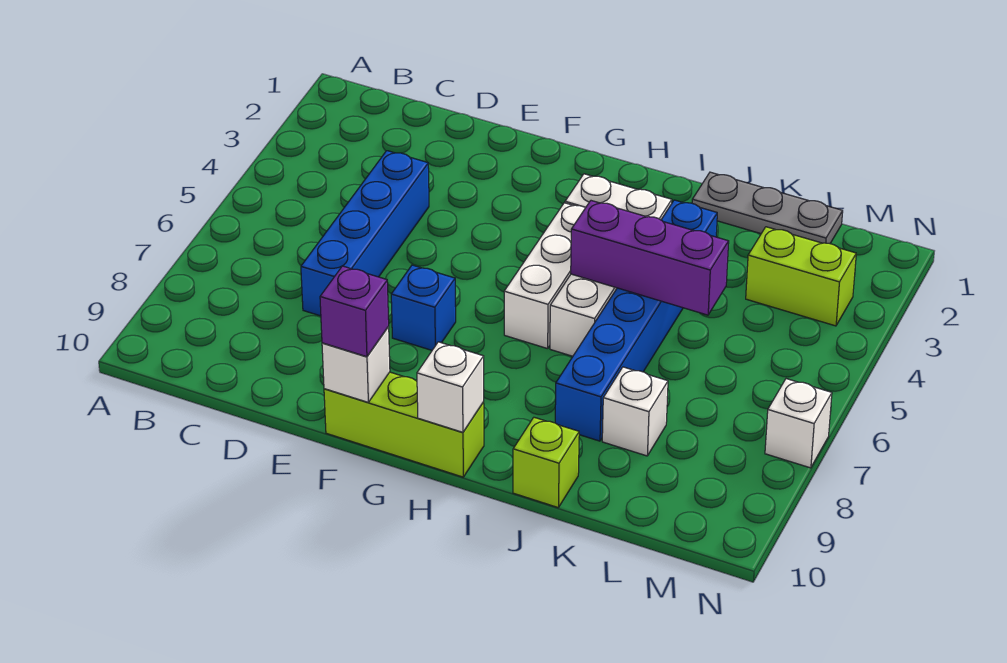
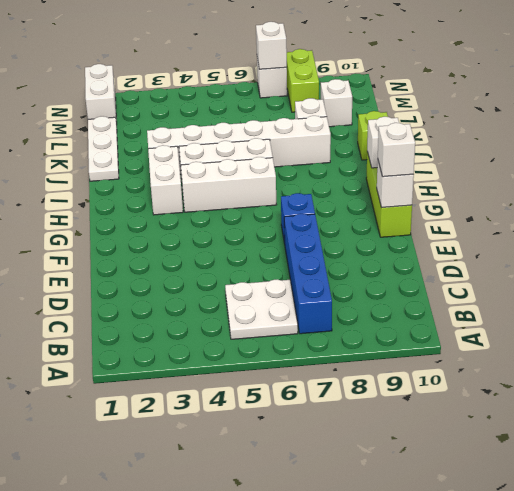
none -> white 2x2 plate [225,280,298,339]
blue 1x4 brick [301,151,429,316] -> blue 1x4 brick turned to [284,214,332,334]
purple 1x1 brick [320,266,389,357] -> white 1x1 brick [378,123,415,177]
purple 1x3 brick [571,201,729,315] -> none
grey 1x3 plate [692,172,843,243] -> white 1x3 plate [88,116,119,181]
blue 1x6 brick [555,200,717,441] -> white 1x6 brick [147,116,331,174]
lime 1x2 brick [746,227,856,326] -> lime 1x2 brick moved to [286,49,319,112]
none -> white 1x1 brick [321,79,352,127]
none -> white 1x2 brick [85,64,117,124]
none -> white 1x1 brick [256,22,287,69]

